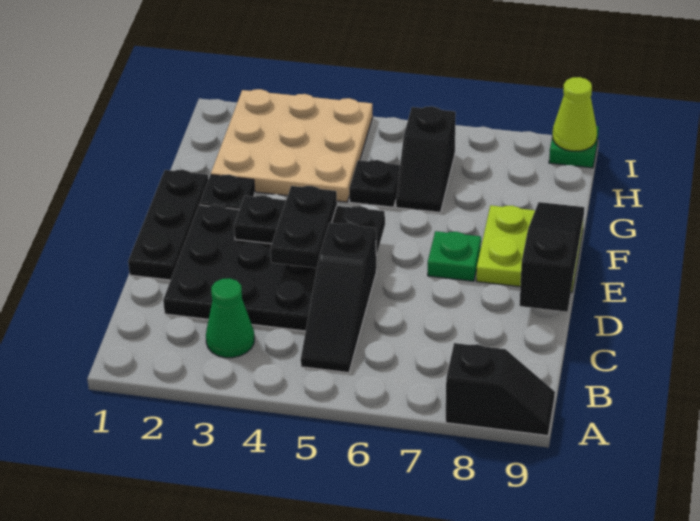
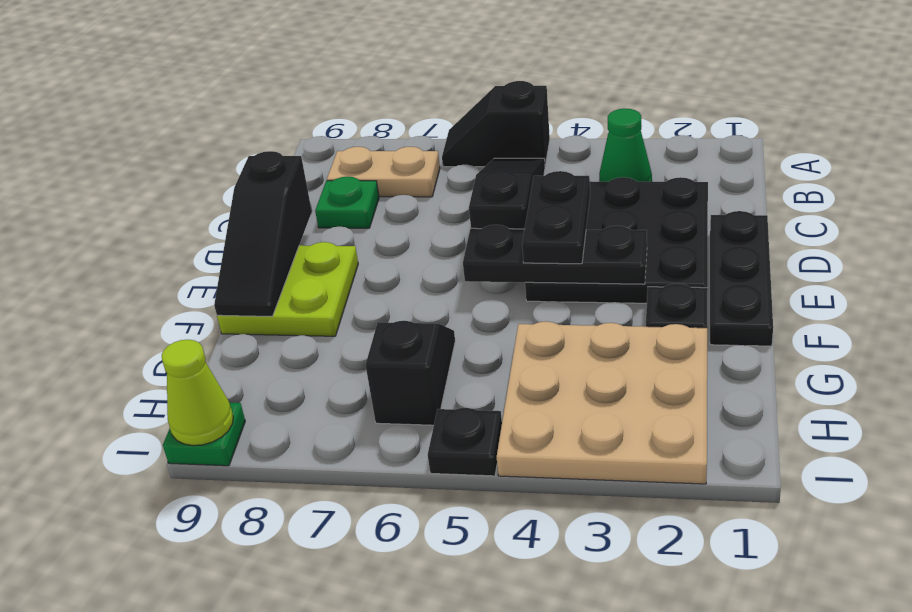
black 1x2 slope [446,343,555,436] -> black 1x2 slope moved to [442,81,550,167]
none -> tan 1x2 plate [327,147,440,197]
green 1x1 plate [428,231,481,281] -> green 1x1 plate moved to [315,177,379,228]
black 1x1 plate [349,160,400,207] -> black 1x1 plate moved to [428,408,502,476]

